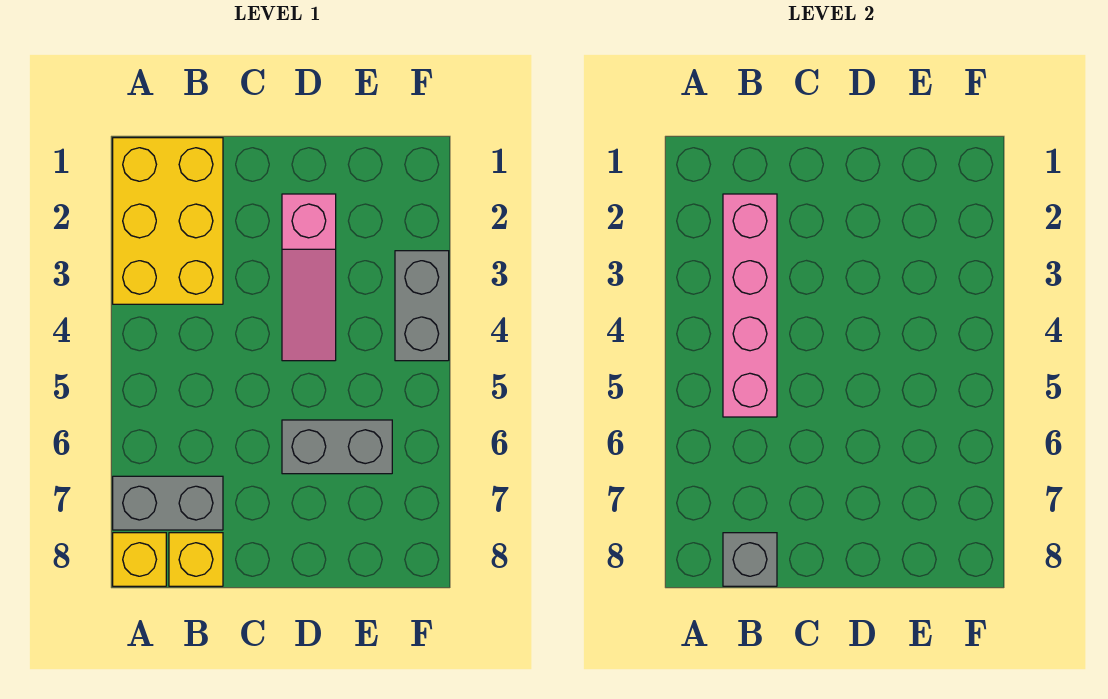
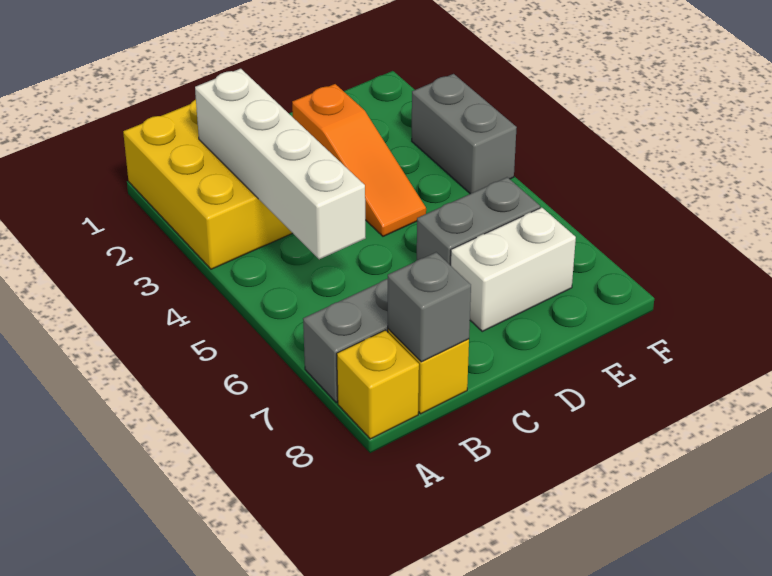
pink 1x4 brick [723,194,777,417] -> white 1x4 brick [195,69,366,259]
pink 1x3 slope [282,194,336,361] -> orange 1x3 slope [292,84,426,236]
none -> white 1x2 brick [451,207,576,332]

